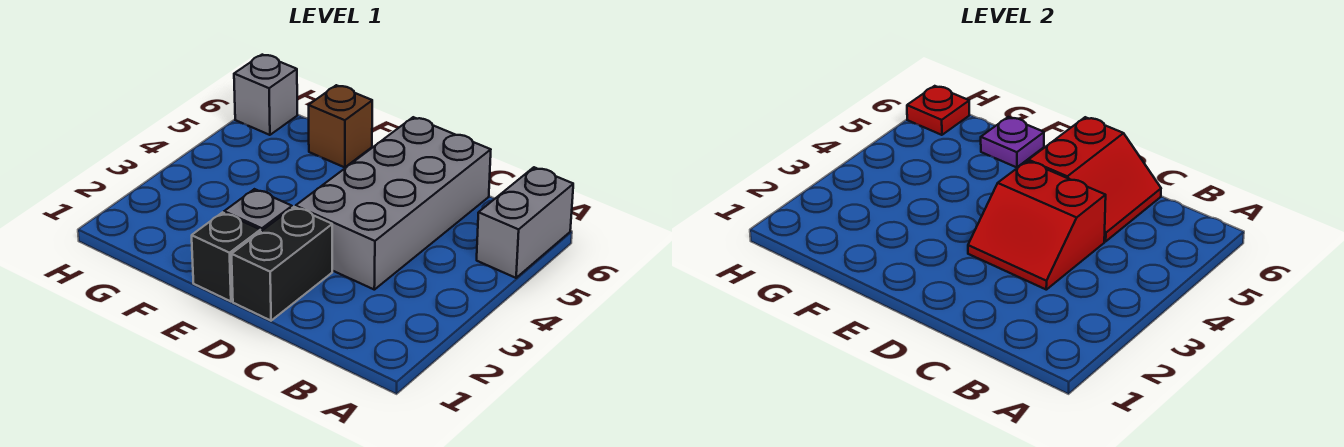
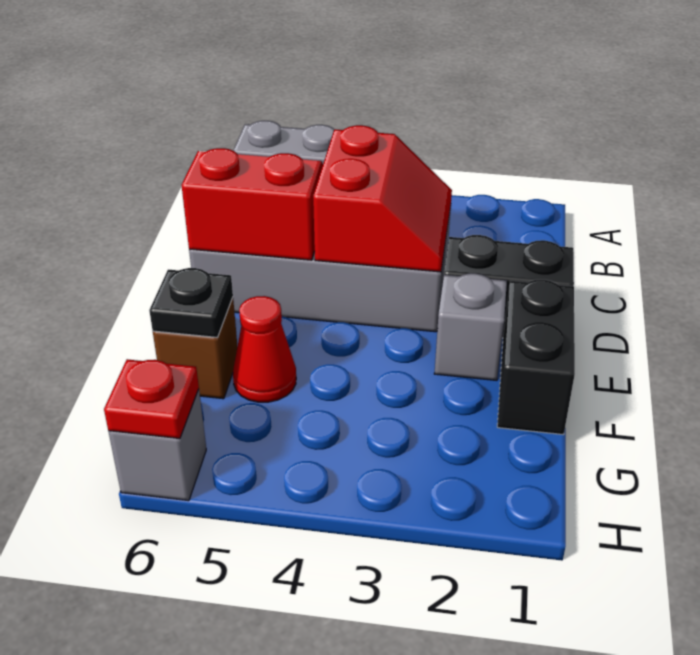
black 1x1 brick [192,212,260,301] -> black 1x2 brick [497,280,575,435]
none -> red 1x1 cone [233,296,296,402]
purple 1x1 plate [981,117,1044,167] -> black 1x1 plate [149,268,233,337]

